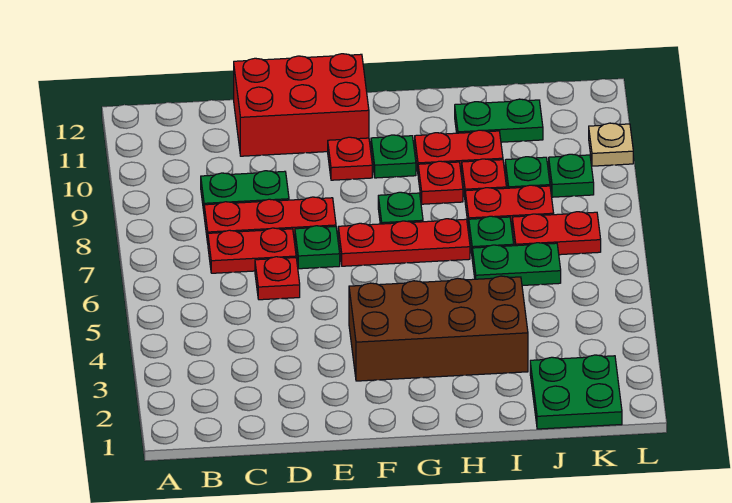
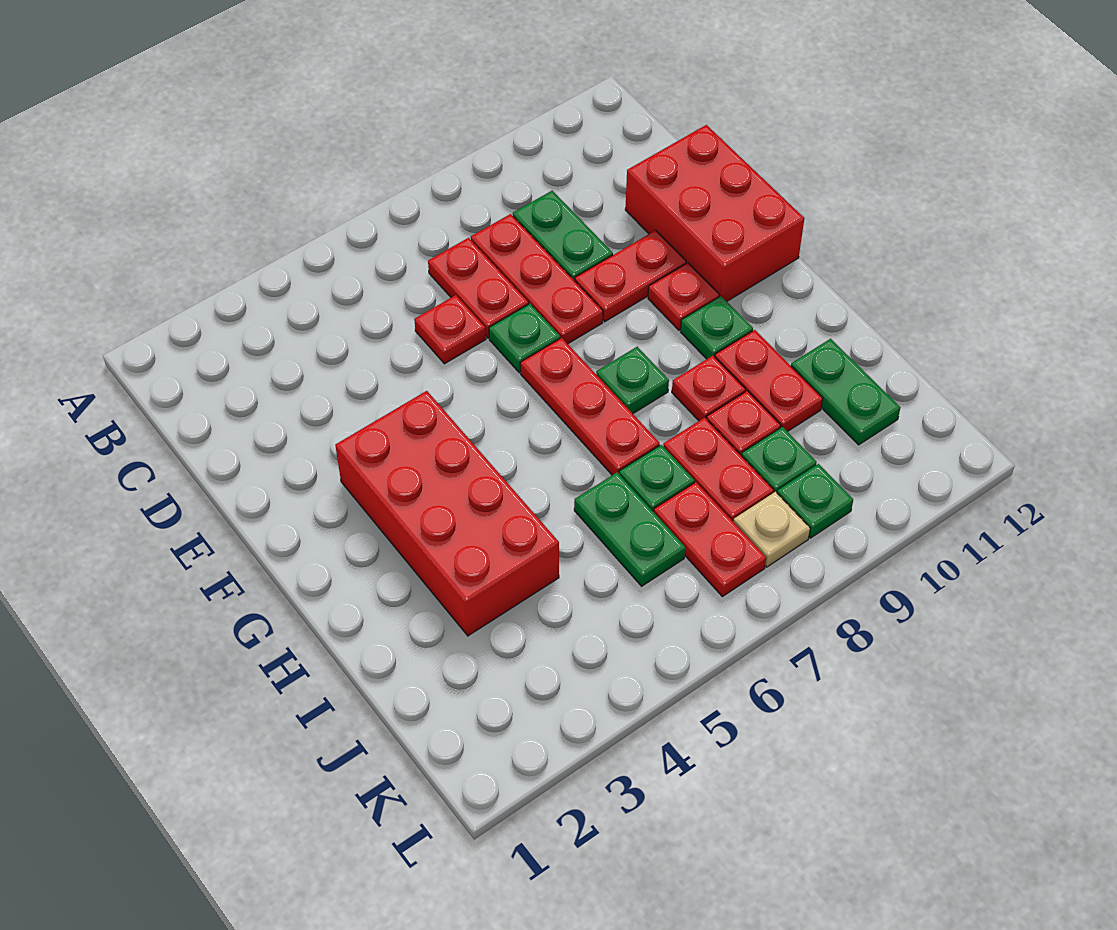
none -> red 1x2 plate [575,230,686,322]
brown 2x4 brick [349,276,528,381] -> red 2x4 brick [335,391,559,636]
green 2x2 plate [530,355,622,429] -> none
tan 1x1 plate [589,123,633,166] -> tan 1x1 plate moved to [733,492,810,567]

